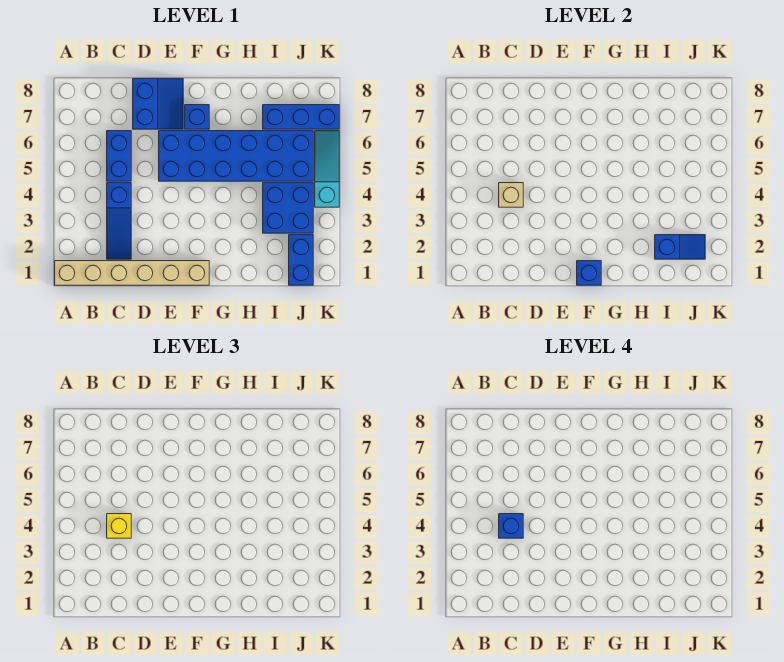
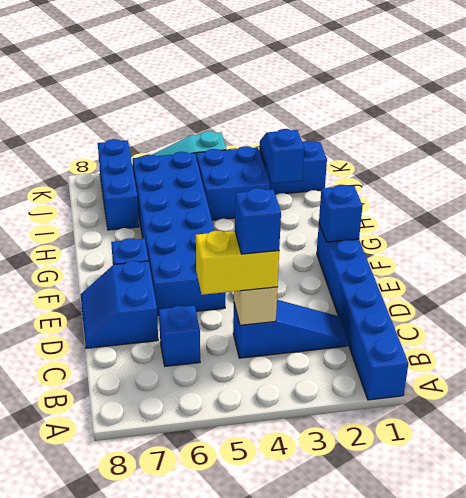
tan 1x6 brick [55,261,209,285] -> blue 1x6 brick [317,224,408,400]
yellow 1x1 brick [107,514,131,538] -> yellow 1x2 brick [196,231,279,295]
blue 1x2 brick [107,131,131,181] -> blue 1x1 brick [159,306,200,366]
blue 2x2 slope [133,79,183,129] -> blue 2x2 slope turned to [81,261,158,348]

